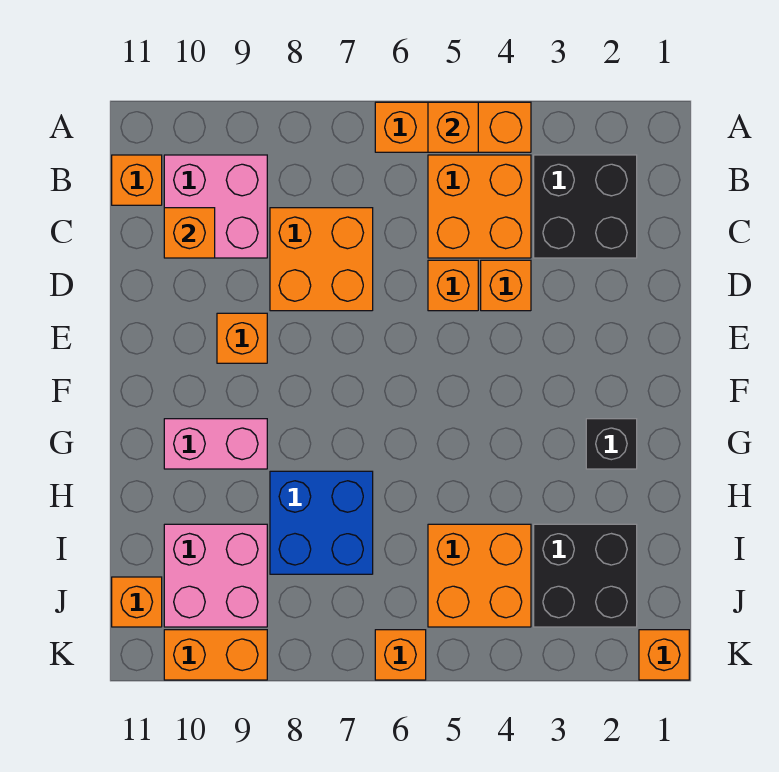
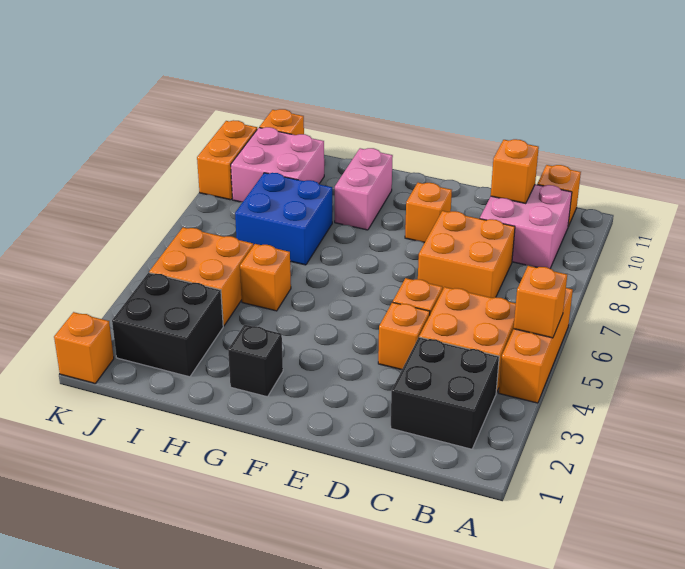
orange 1x1 brick [375,630,426,680] -> orange 1x1 brick moved to [240,244,291,311]

